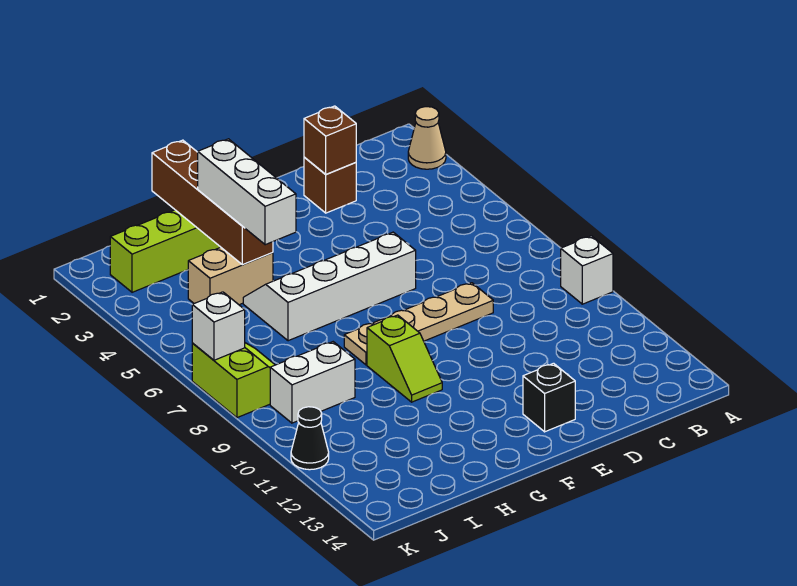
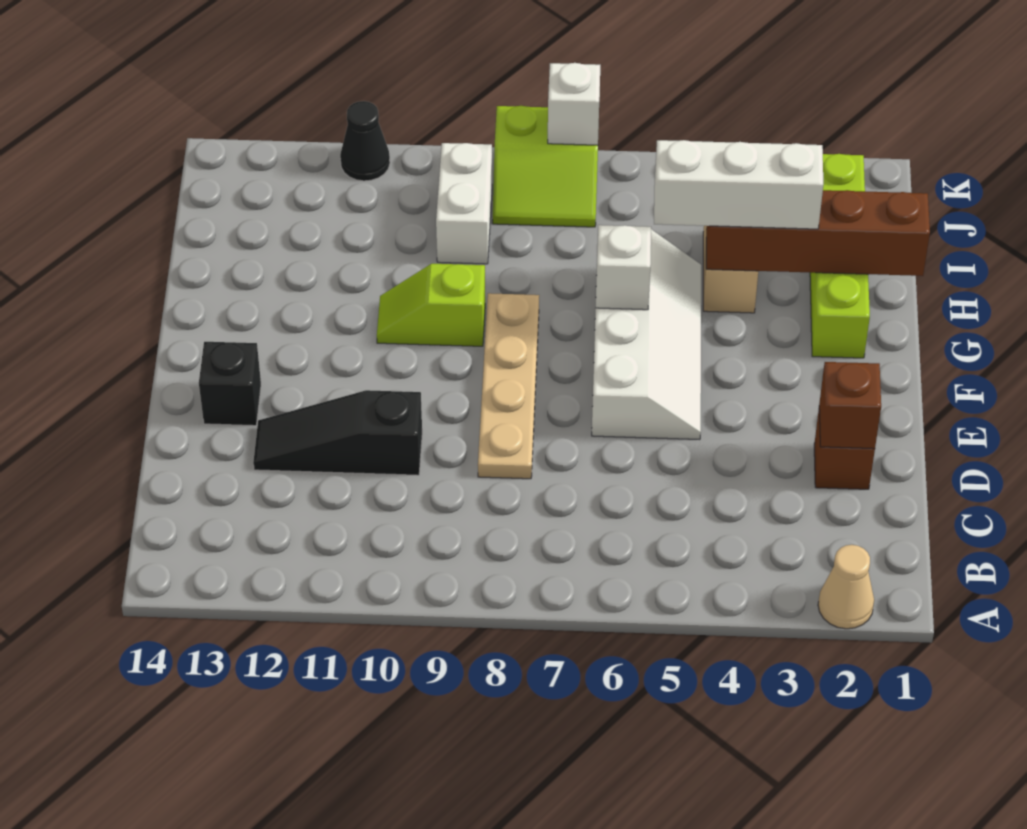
white 1x1 brick [561,236,613,304] -> white 1x1 brick moved to [596,225,651,310]
none -> black 1x3 slope [253,390,422,475]

